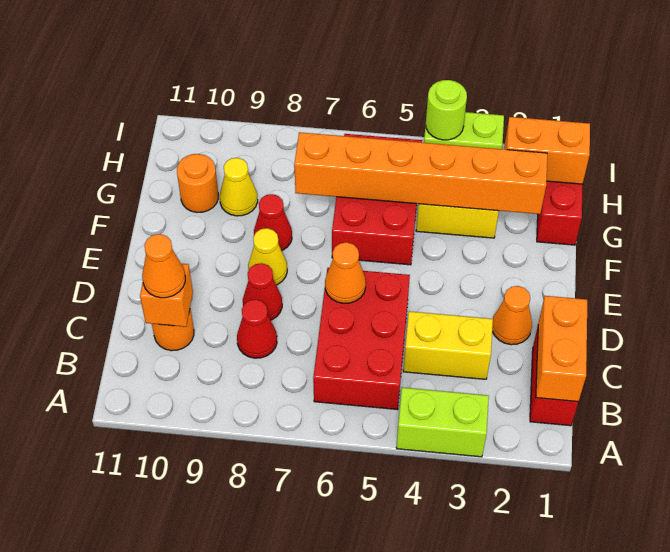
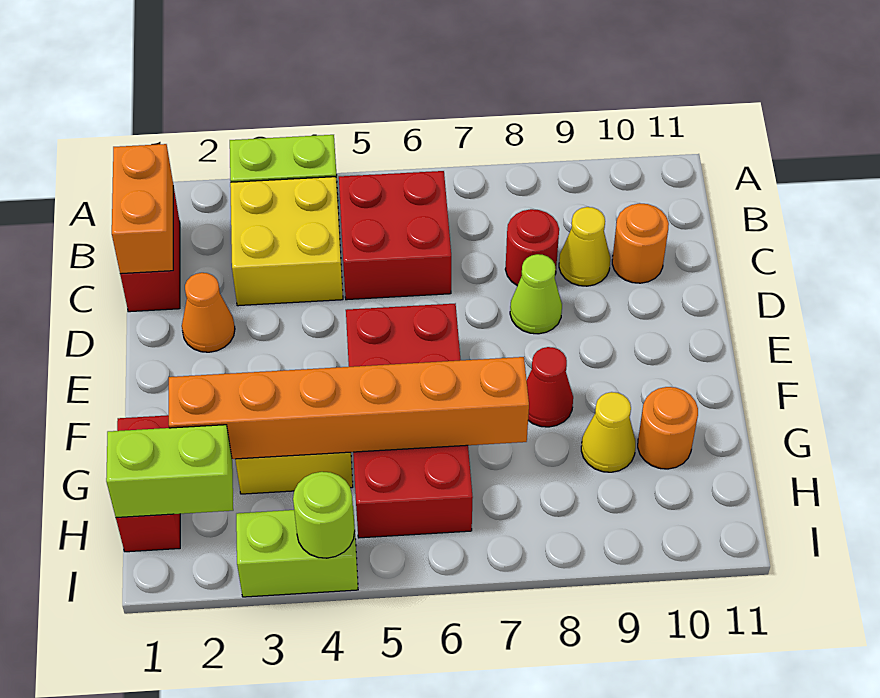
red 2x3 brick [313,268,410,410] -> red 2x2 brick [339,171,451,300]
yellow 1x2 brick [403,311,493,379] -> yellow 2x2 brick [230,177,343,306]
red 1x1 cone [237,300,277,358] -> red 1x1 round brick [505,209,559,286]
orange 1x1 brick [140,264,193,327] -> none
orange 1x1 cone [142,234,185,298] -> none
orange 1x1 cone [325,242,366,303] -> none
red 1x1 cone [243,263,282,320] -> lime 1x1 cone [510,254,562,334]
yellow 1x1 cone [248,228,287,285] -> yellow 1x1 cone moved to [559,207,610,286]
red 2x3 brick [332,134,422,265] -> red 2x4 brick [346,304,473,538]
orange 1x2 brick [504,117,590,184] -> lime 1x2 brick [106,425,233,517]

